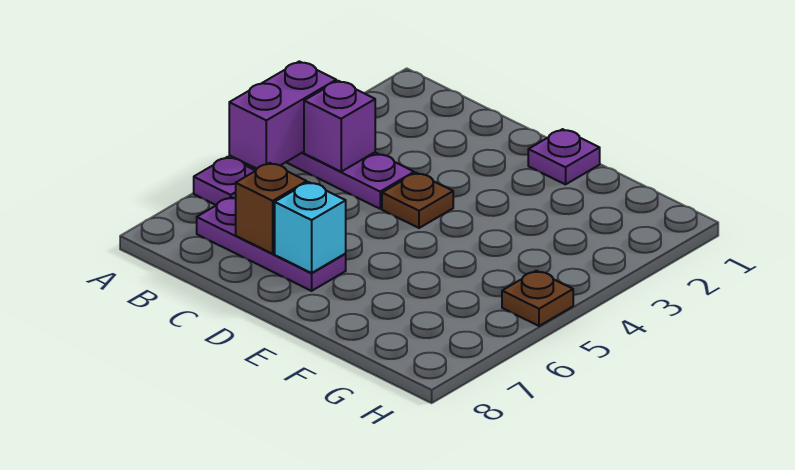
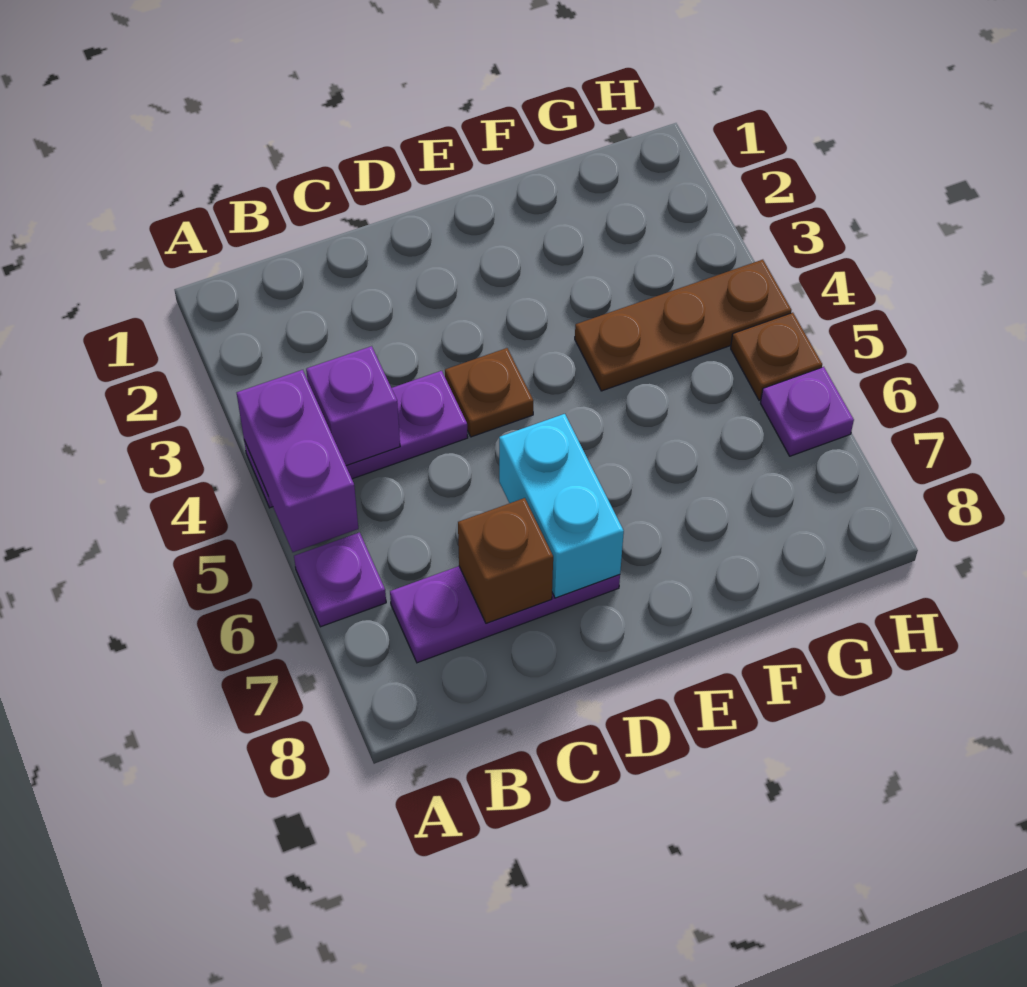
cyan 1x1 brick [275,182,346,273] -> cyan 1x2 brick [499,414,624,598]
purple 1x1 plate [528,129,600,184] -> purple 1x1 plate moved to [761,367,854,456]
none -> brown 1x3 plate [575,260,791,391]

